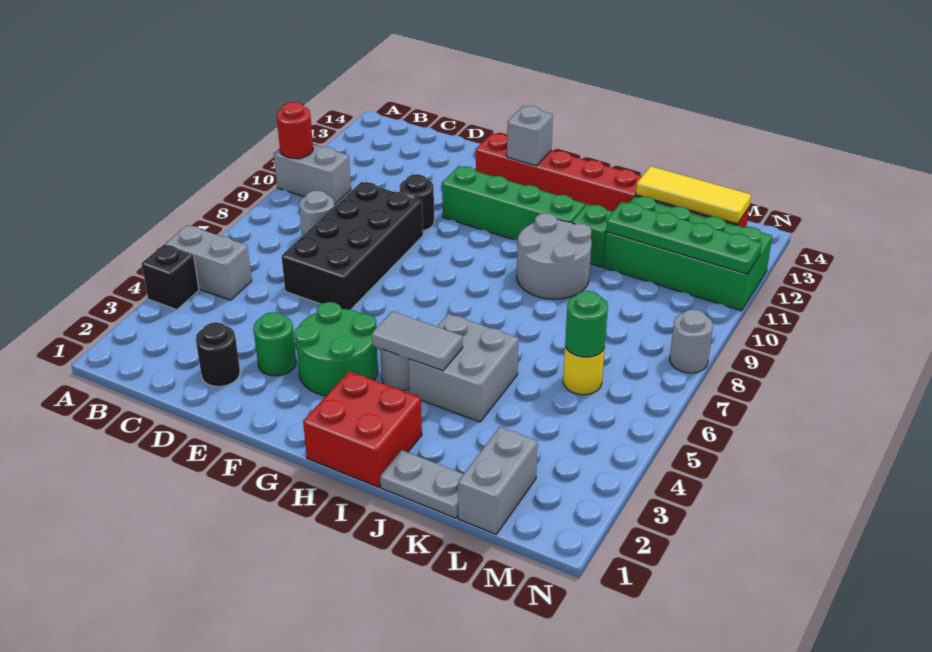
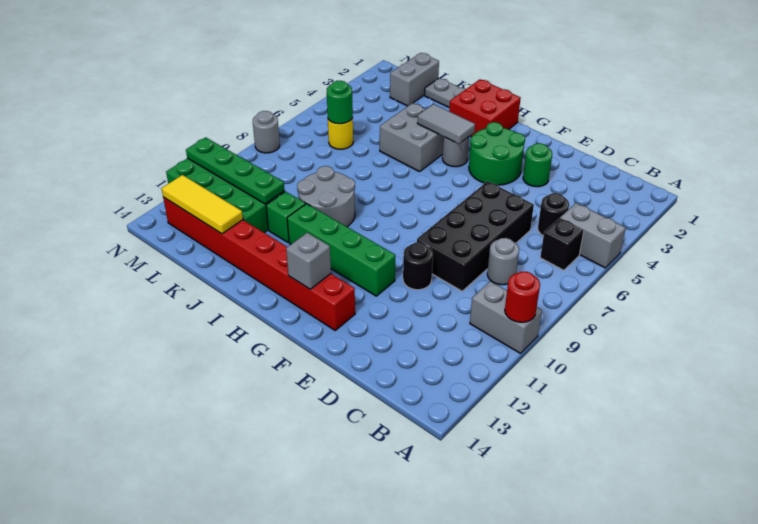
black 1x1 brick [142,244,199,310] -> black 1x1 brick moved to [540,218,584,270]
black 1x1 round brick [196,322,240,387] -> black 1x1 round brick moved to [538,193,569,236]

